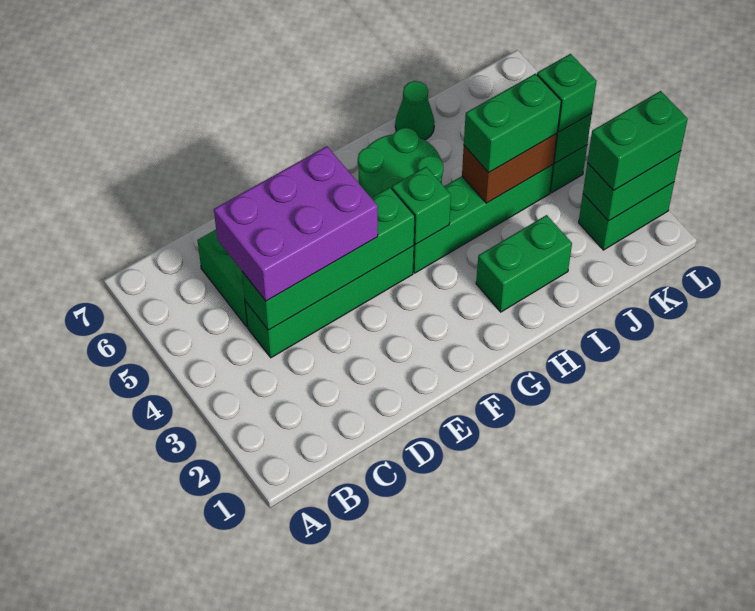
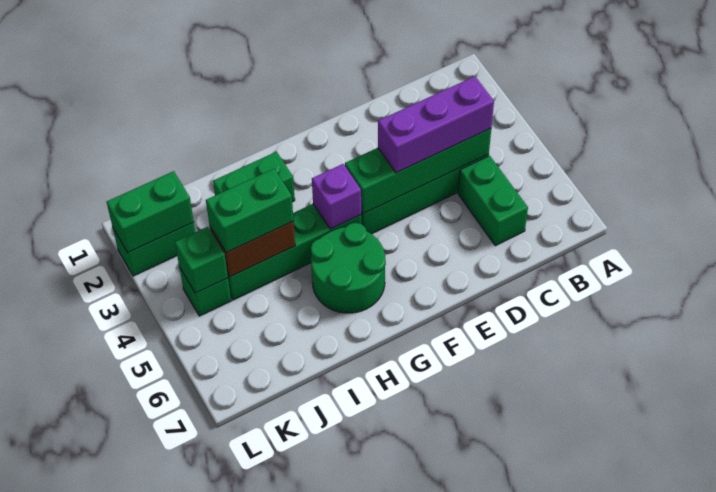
purple 2x3 brick [214,146,378,301] -> purple 1x3 brick [378,76,494,173]
green 1x1 brick [392,167,451,244] -> purple 1x1 brick [312,164,361,229]
green 1x1 cone [395,81,434,140] -> none
green 1x2 brick [587,91,688,191] -> none
green 1x1 brick [537,54,596,132] -> none

